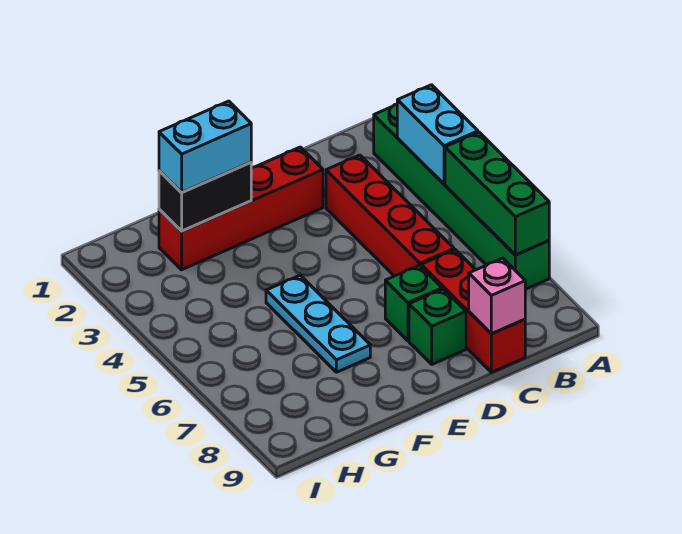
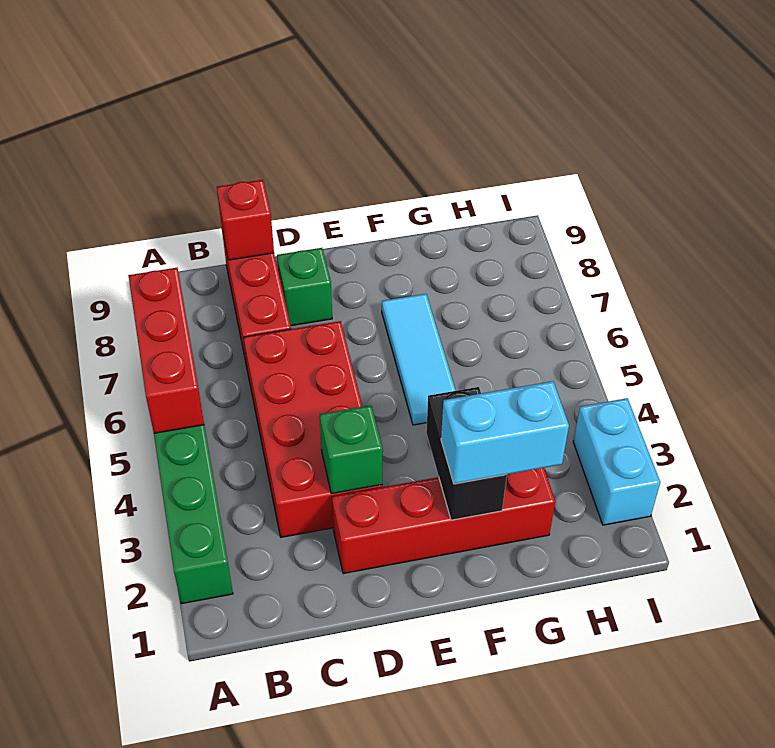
cyan 1x2 brick [397,85,478,184] -> cyan 1x2 brick moved to [573,398,660,525]
green 1x3 brick [445,132,549,255] -> red 1x3 brick [128,268,204,433]
red 1x4 brick [326,155,454,276] -> red 2x4 brick [244,321,382,537]
pink 1x1 brick [469,258,525,334] -> red 1x1 brick [217,180,274,260]
green 1x1 brick [385,265,442,341] -> green 1x1 brick moved to [320,405,383,494]
black 1x2 brick [159,162,251,231] -> black 1x2 brick turned to [426,387,507,520]
cyan 1x3 plate [266,275,370,372] -> cyan 1x3 tile [382,294,456,425]

